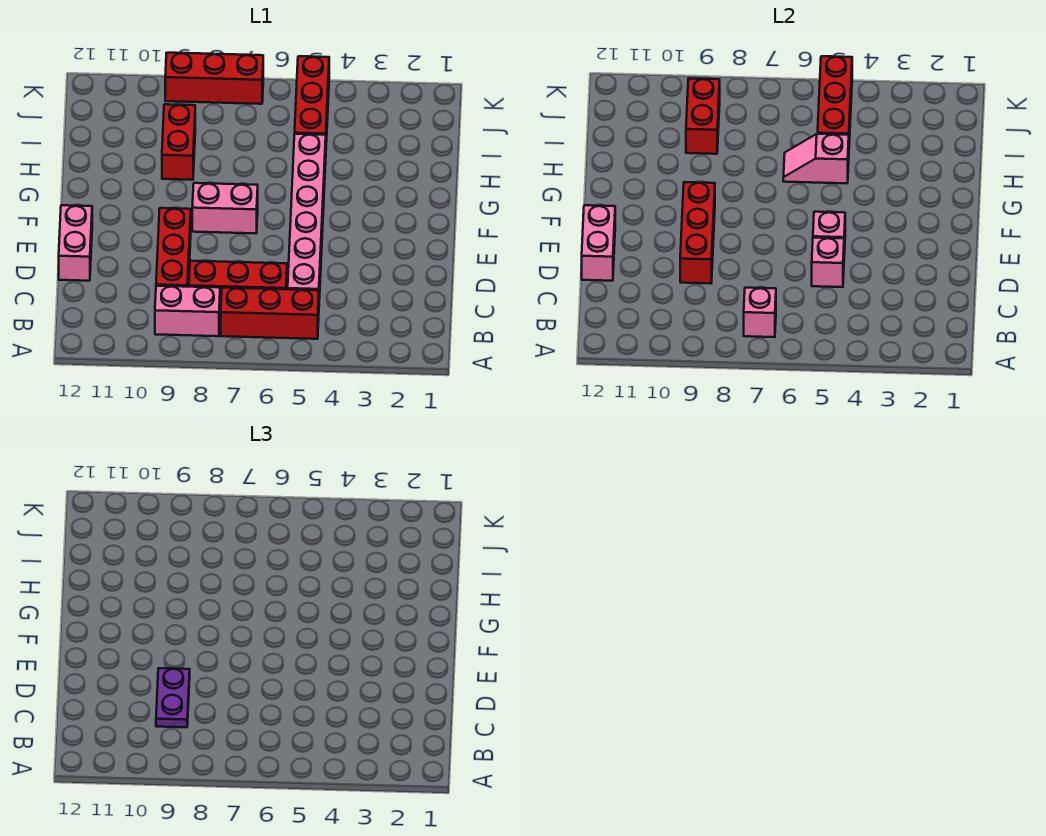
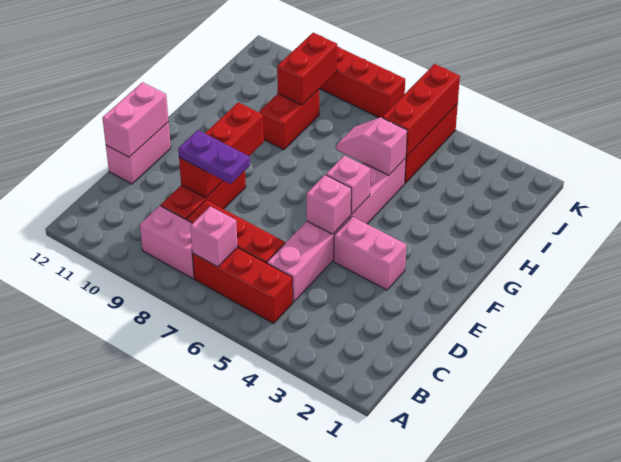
purple 1x2 plate [156,668,190,727] -> purple 1x2 plate turned to [178,130,250,184]
pink 1x1 brick [812,238,844,287] -> pink 1x1 brick moved to [326,155,370,214]
pink 1x2 brick [192,183,258,233] -> pink 1x2 brick moved to [334,217,406,290]

